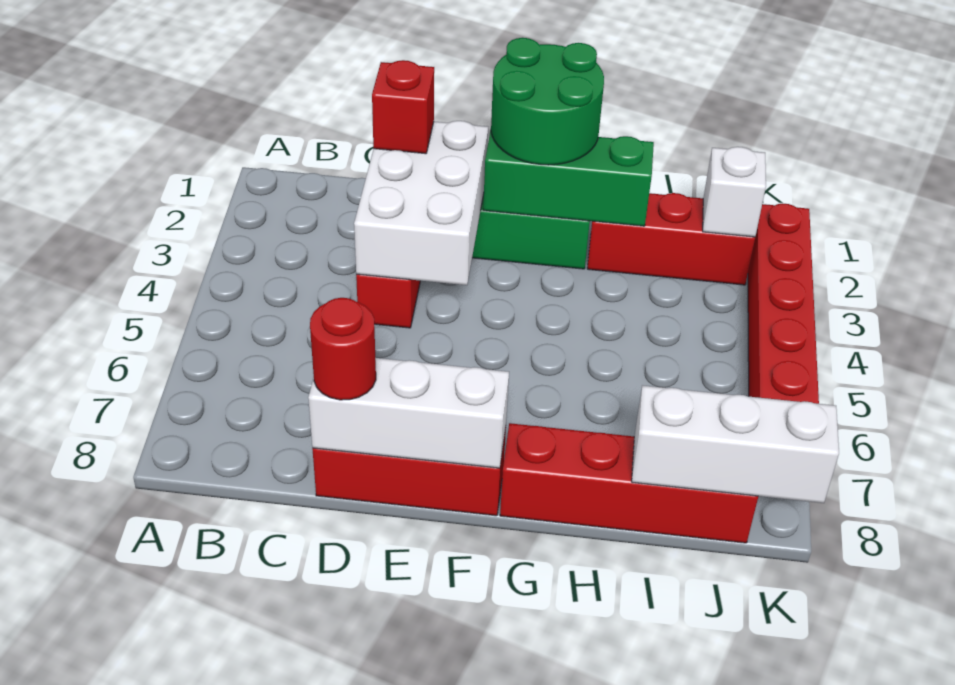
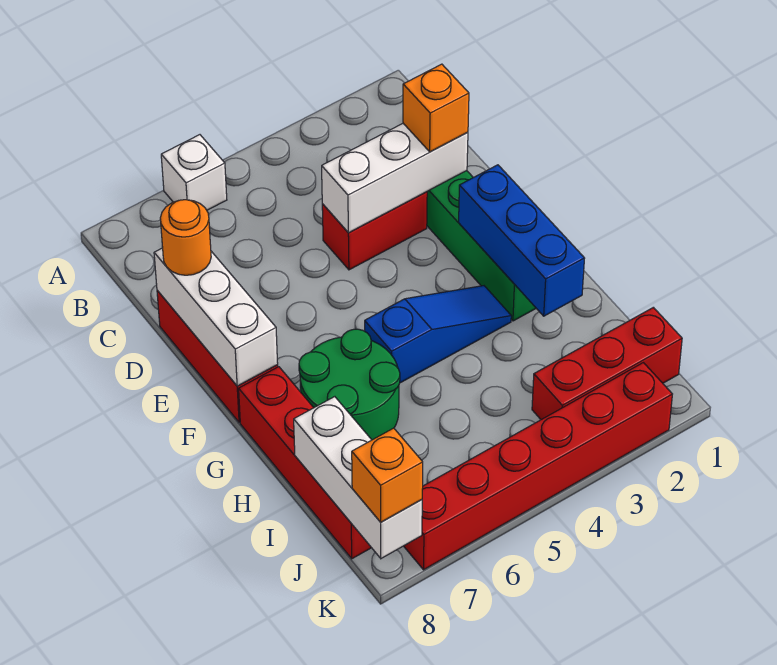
white 2x3 brick [354,121,488,285] -> white 1x3 brick [322,123,468,233]
red 1x1 brick [372,60,434,154] -> orange 1x1 brick [403,64,469,152]
red 1x1 round brick [310,298,376,400] -> orange 1x1 round brick [160,200,211,275]
green 2x2 round brick [491,38,604,165] -> green 2x2 round brick moved to [299,329,400,440]
green 1x3 brick [483,130,654,226] -> blue 1x3 brick [459,165,585,316]
none -> blue 1x3 slope [365,286,511,383]
red 1x3 brick [587,193,755,285] -> red 1x3 brick turned to [532,307,682,420]
white 1x1 brick [703,147,766,237] -> white 1x1 brick moved to [161,135,227,210]
none -> orange 1x1 brick [352,428,423,522]

